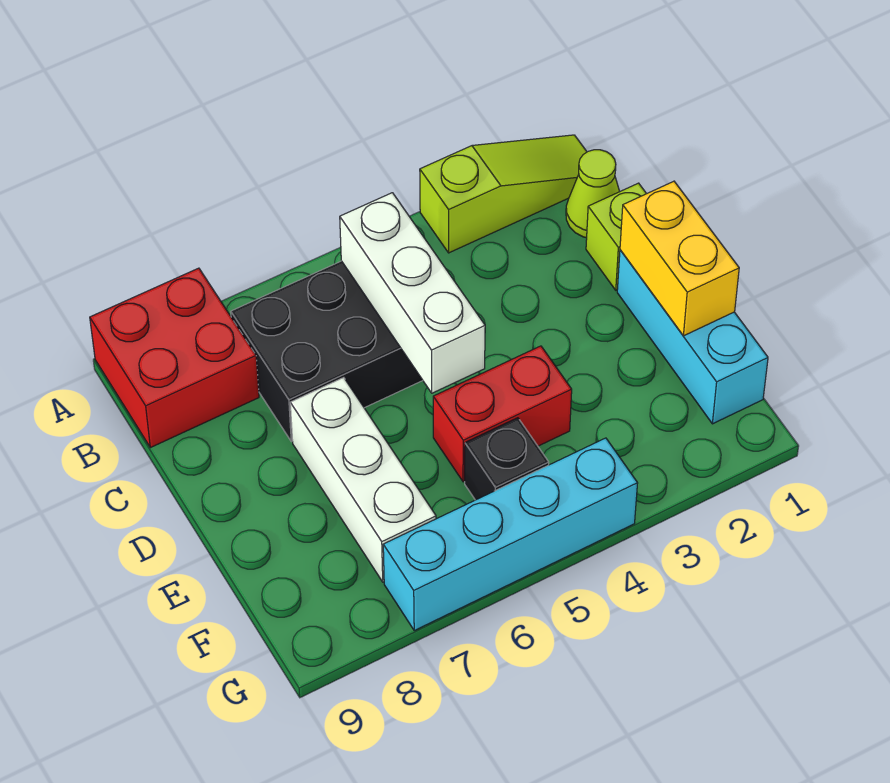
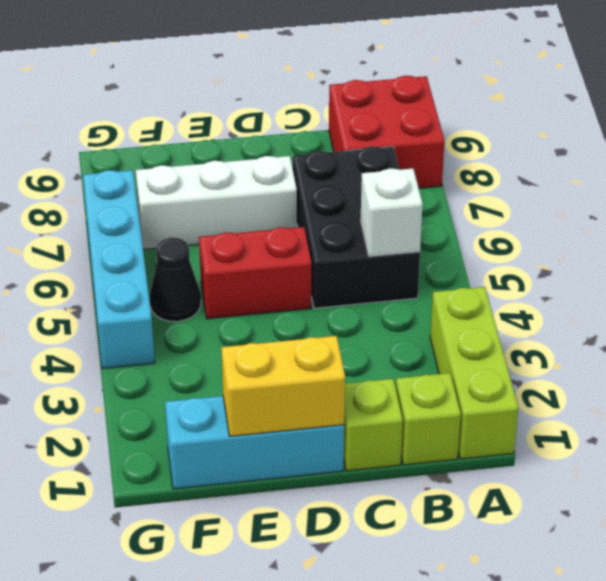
lime 1x3 slope [420,135,587,253] -> lime 1x3 brick [430,287,518,459]
lime 1x1 cone [566,150,620,238] -> lime 1x1 brick [396,373,461,465]
white 1x3 brick [340,193,485,393] -> white 1x1 brick [361,168,423,256]
red 1x2 brick [433,346,572,482] -> red 1x2 brick turned to [199,227,311,319]
black 1x1 brick [465,418,549,500] -> black 1x1 cone [150,238,201,322]

